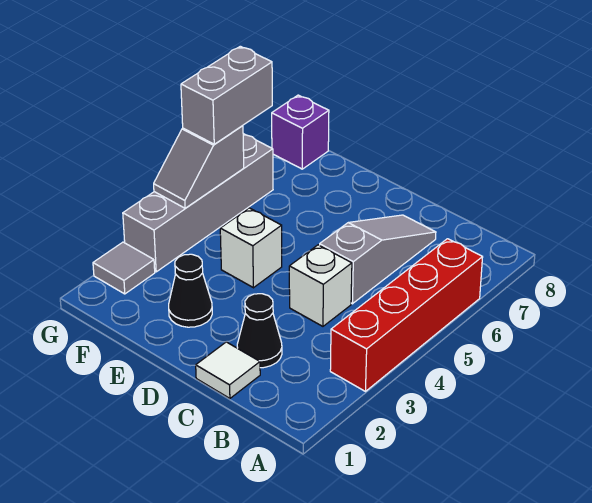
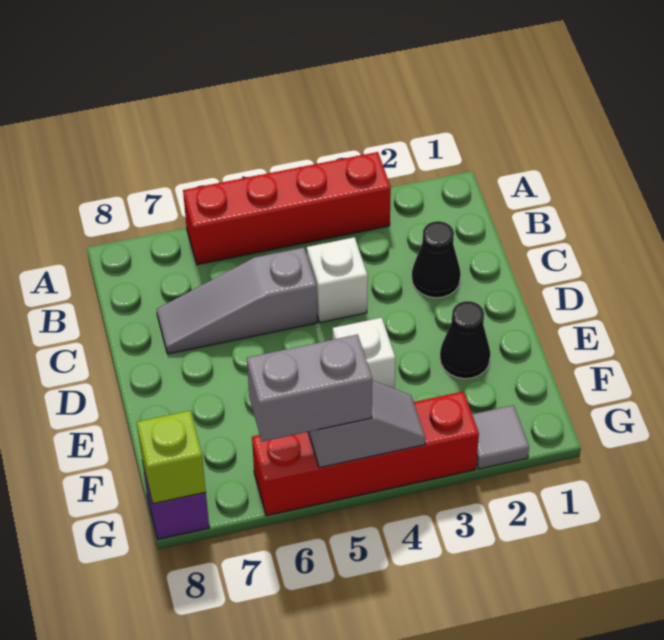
white 1x1 tile [196,342,260,398] -> none
grey 1x4 brick [123,134,273,272] -> red 1x4 brick [252,391,479,516]
none -> lime 1x1 brick [137,411,206,504]

